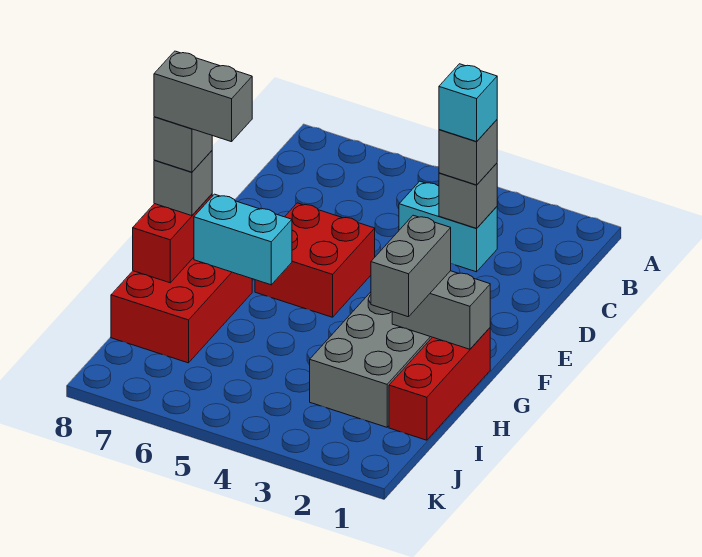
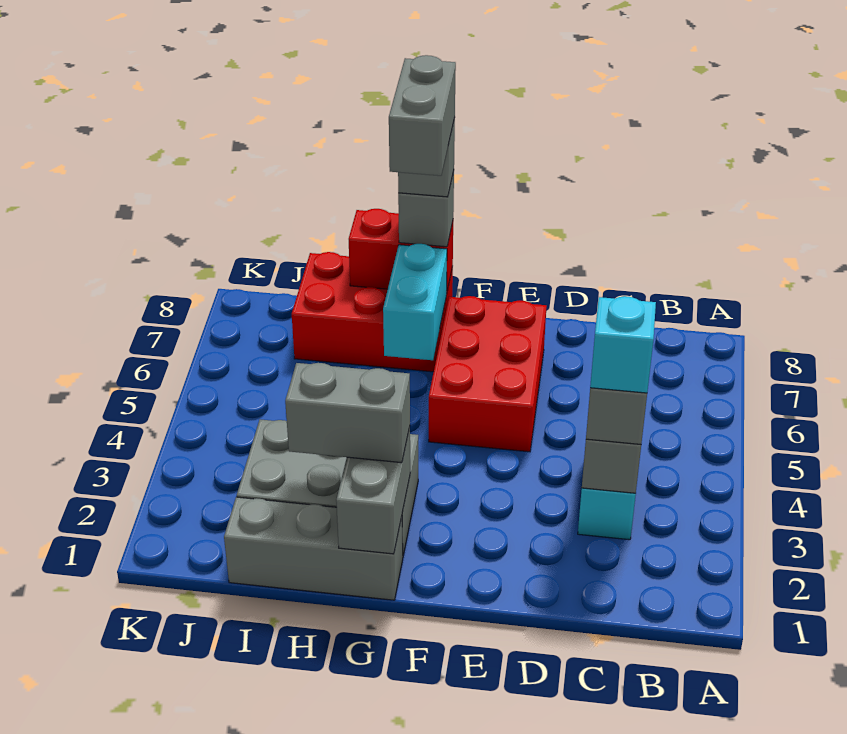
red 2x2 brick [255,203,375,317] -> red 2x3 brick [429,296,547,452]
red 1x3 brick [389,328,490,440] -> grey 1x3 brick [224,497,403,600]

